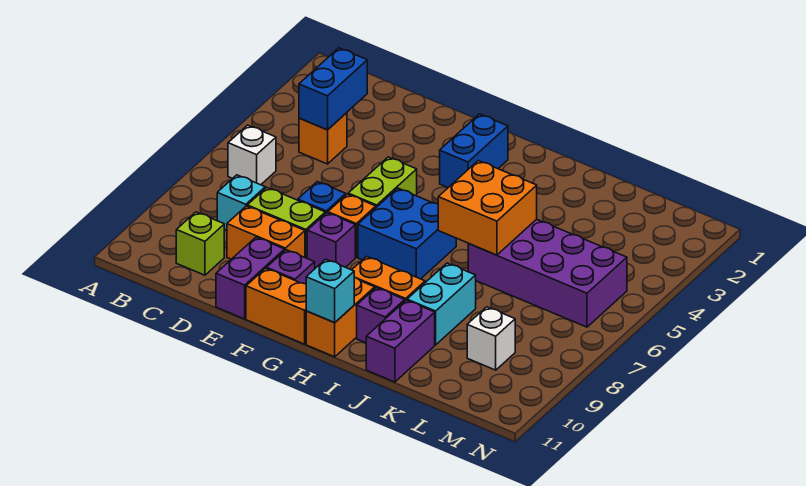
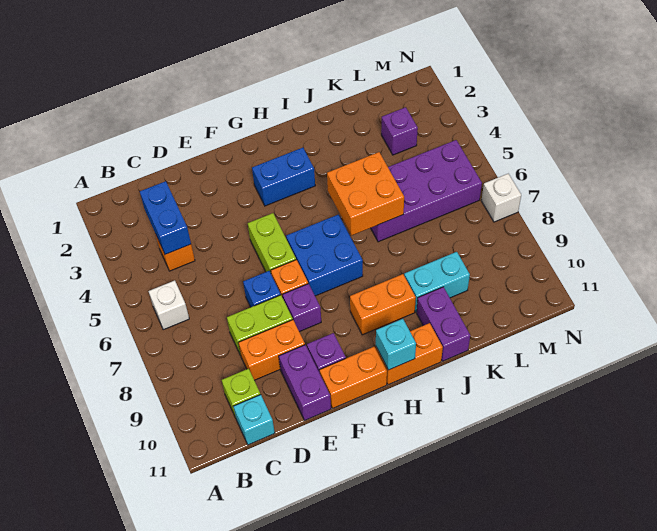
cyan 1x1 brick [217,175,265,230] -> cyan 1x1 brick moved to [233,395,275,445]
blue 1x2 brick [440,114,508,187] -> blue 1x2 brick turned to [252,148,315,206]
orange 1x2 brick [306,278,375,357] -> orange 1x2 brick turned to [376,323,443,385]
purple 1x1 brick [357,288,405,343] -> purple 1x1 brick moved to [381,107,418,155]
cyan 1x2 brick [407,263,476,345] -> cyan 1x2 brick turned to [404,252,470,312]
white 1x1 brick [467,307,515,370] -> white 1x1 brick moved to [481,174,521,222]

